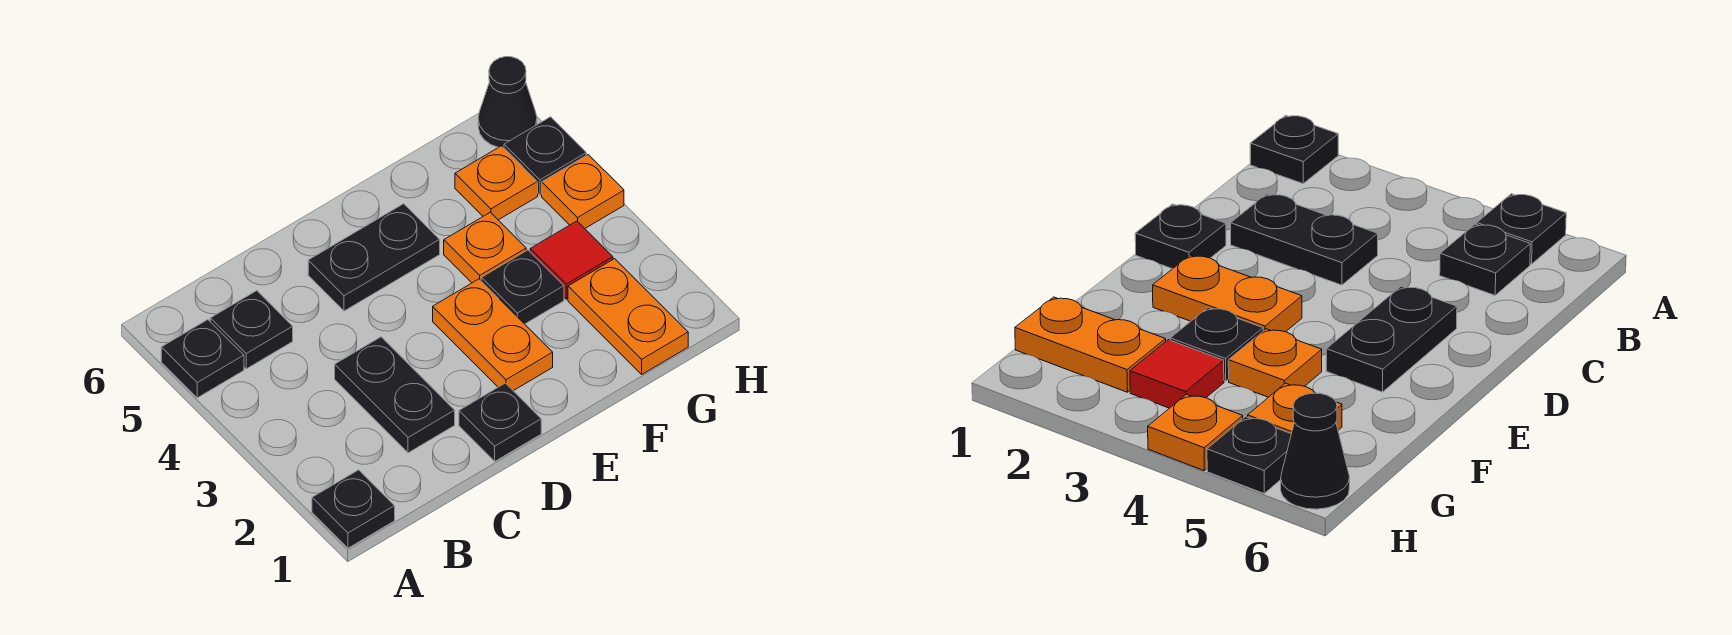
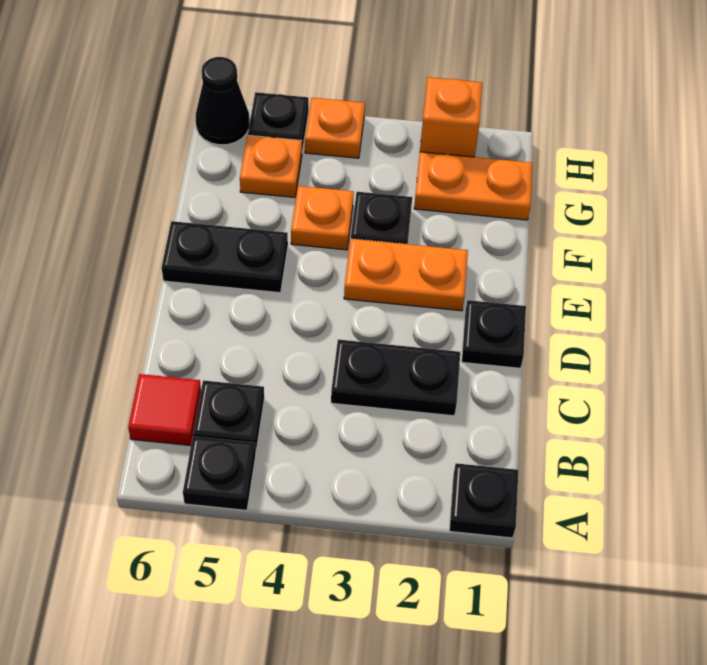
black 1x2 plate [308,204,440,311] -> black 1x2 plate turned to [162,221,288,293]
red 1x1 tile [530,221,613,299] -> red 1x1 tile moved to [128,374,201,446]
none -> orange 1x1 brick [420,77,482,157]

